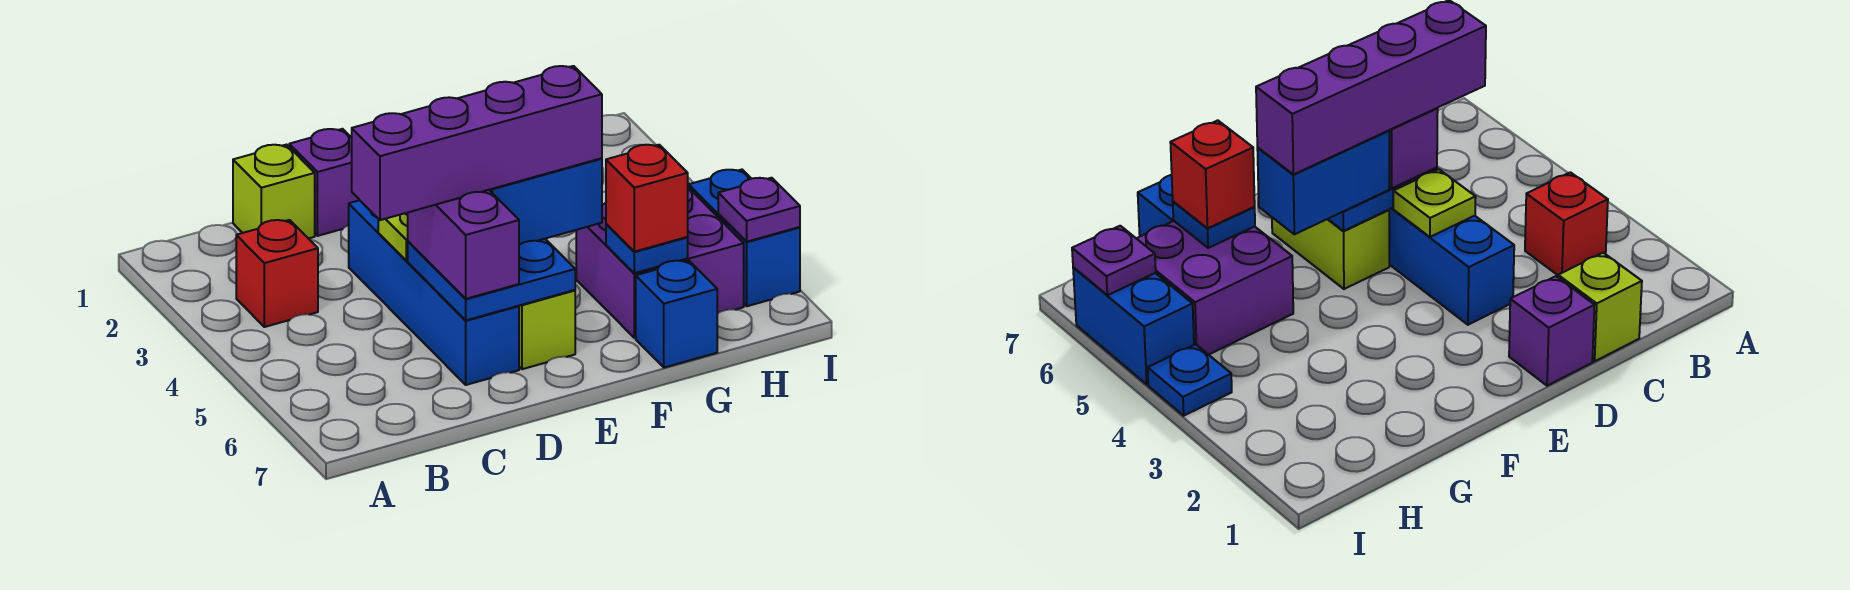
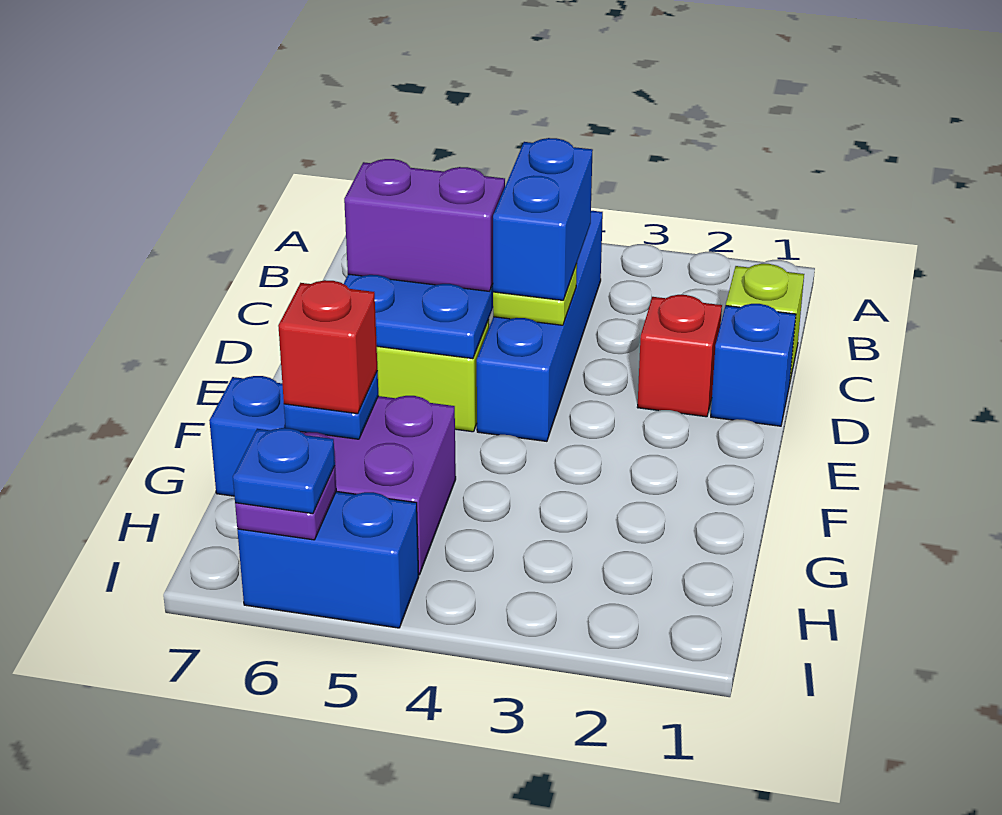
red 1x1 brick [236,220,318,327] -> red 1x1 brick moved to [637,295,722,417]
purple 1x4 brick [352,66,602,220] -> none
purple 1x1 brick [289,129,359,236] -> blue 1x1 brick [711,304,796,426]
blue 1x4 brick [349,200,519,385] -> blue 1x4 brick turned to [477,211,603,441]
blue 1x2 brick [490,158,602,245] -> blue 1x2 brick moved to [493,138,593,300]
blue 1x1 plate [1148,344,1232,416] -> blue 1x1 plate moved to [233,428,335,514]

